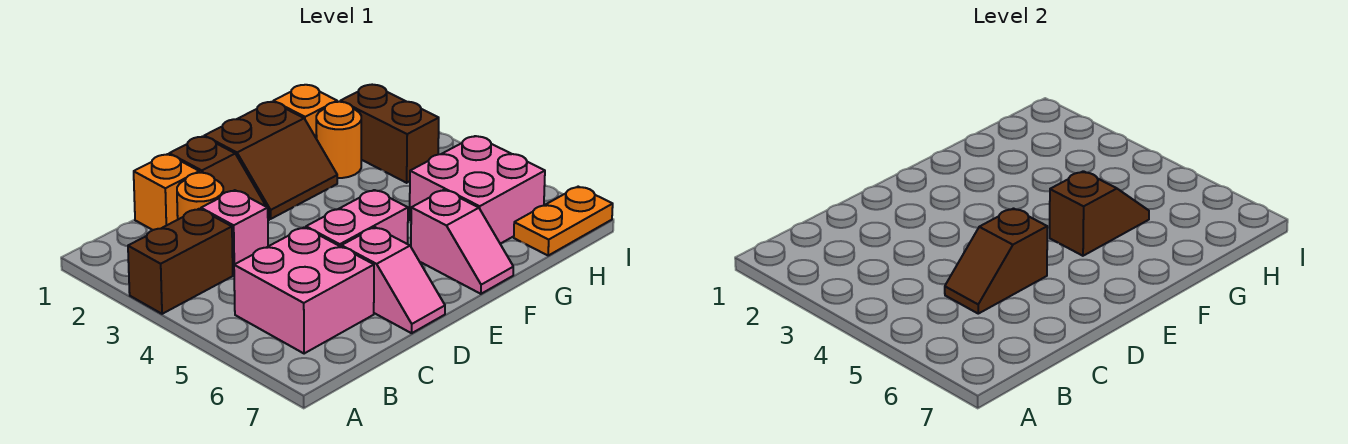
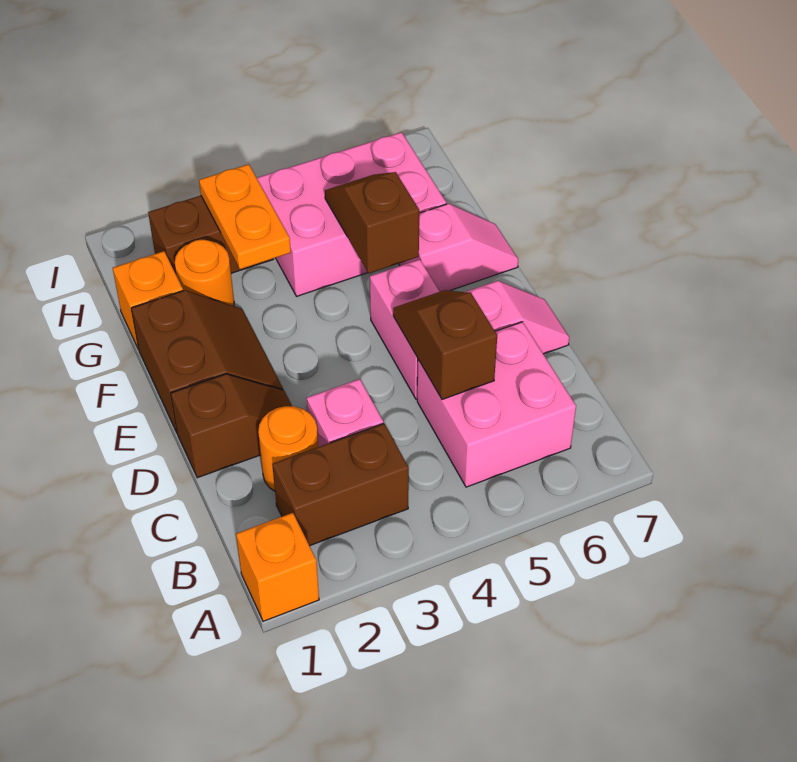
brown 1x2 brick [128,209,233,314] -> brown 1x2 brick turned to [272,424,409,546]
orange 1x1 brick [134,154,199,230] -> orange 1x1 brick moved to [236,513,319,621]
brown 1x2 slope [945,209,1047,314] -> brown 1x2 slope turned to [393,290,497,399]
pink 2x2 brick [410,136,545,244] -> pink 2x3 brick [257,132,446,296]
orange 1x2 plate [514,187,613,255] -> orange 1x2 plate moved to [199,164,291,269]

